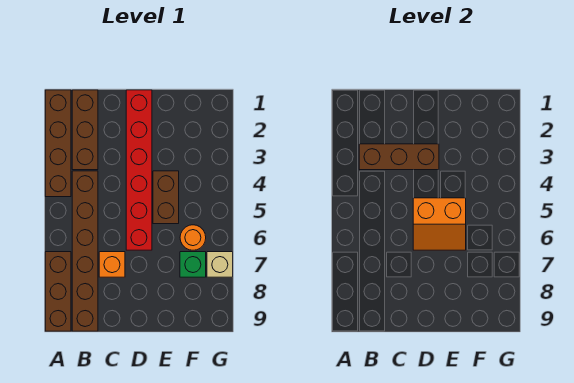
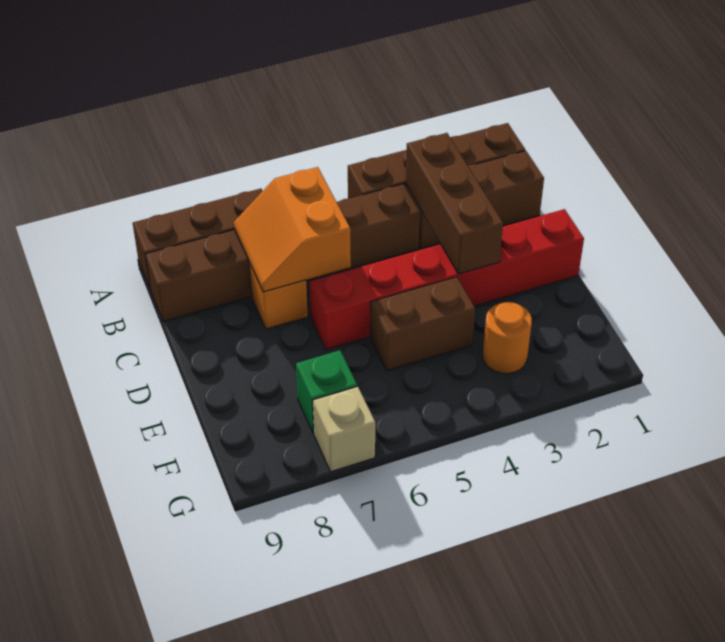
orange 2x2 slope [413,198,466,250] -> orange 2x2 slope moved to [234,167,351,292]
orange 1x1 round brick [180,225,206,250] -> orange 1x1 round brick moved to [482,302,532,374]

